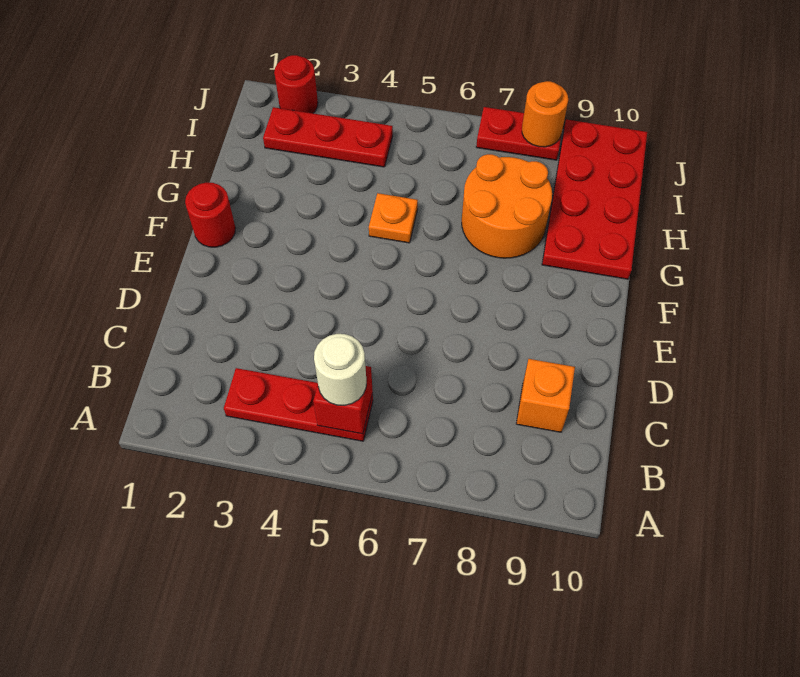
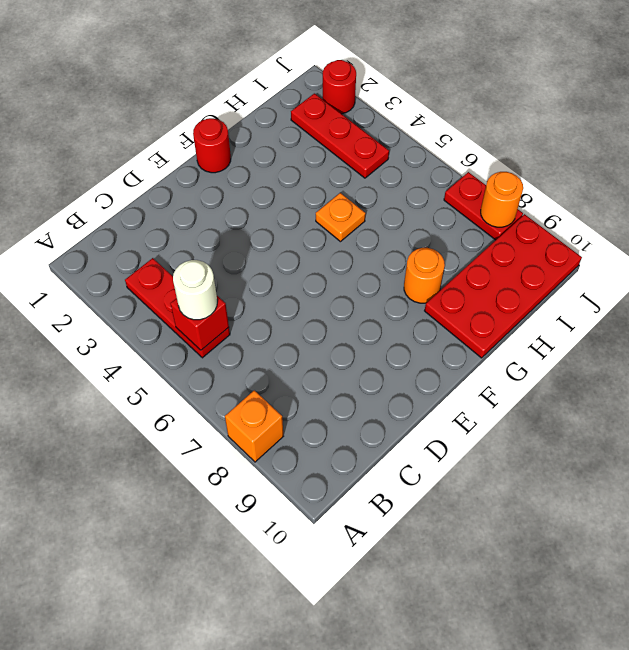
orange 1x1 brick [516,359,575,432] -> orange 1x1 brick moved to [225,390,283,462]
orange 2x2 round brick [462,154,552,258] -> orange 1x1 round brick [404,248,445,303]

